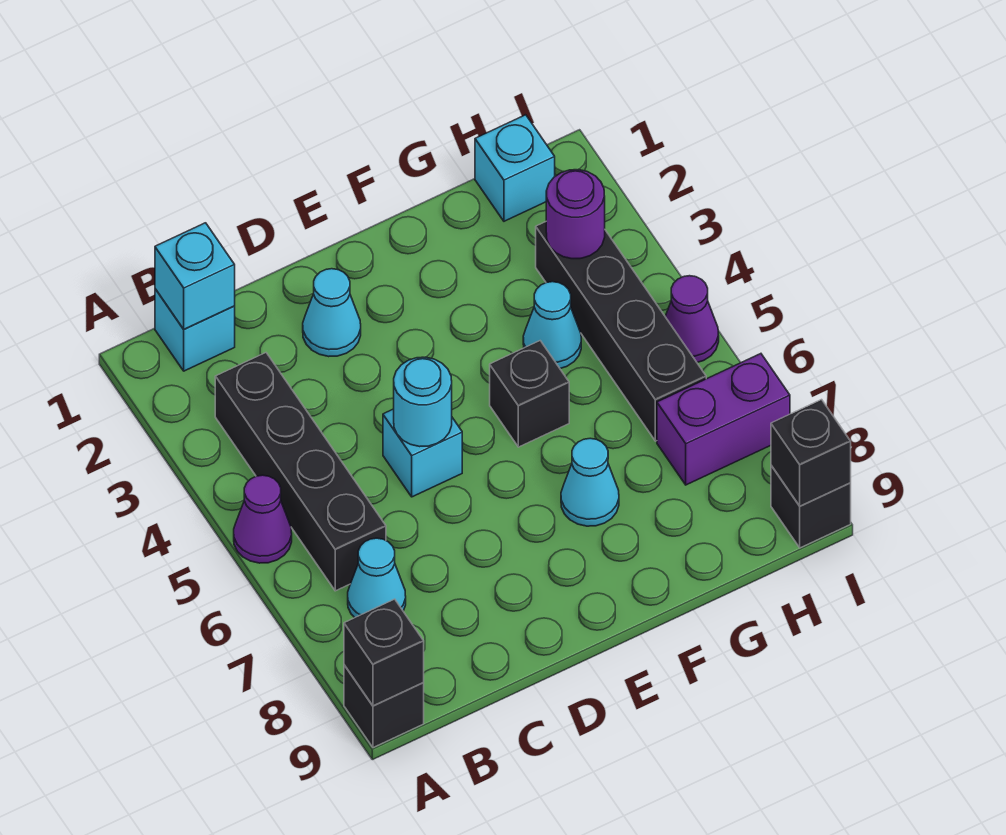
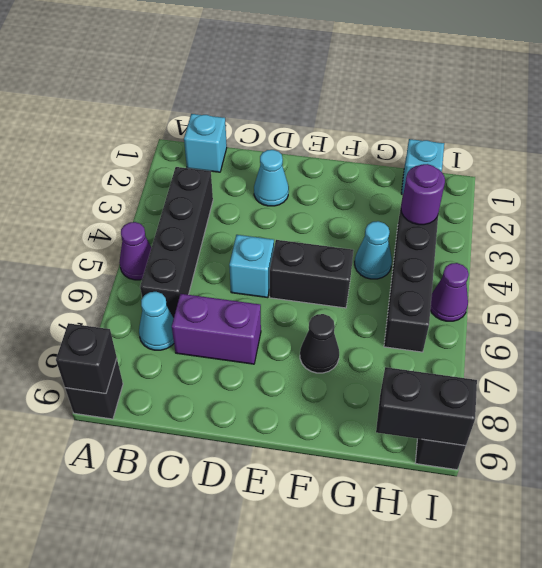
cyan 1x1 brick [155,223,235,329] -> none
cyan 1x1 round brick [394,357,452,447] -> none
black 1x1 brick [490,341,569,447] -> black 1x2 brick [270,240,353,308]
cyan 1x1 cone [561,438,619,526] -> black 1x1 cone [300,314,339,373]
purple 1x2 brick [657,354,790,485] -> purple 1x2 brick moved to [172,294,261,364]
black 1x1 brick [771,400,851,506] -> black 1x2 brick [376,367,477,446]

